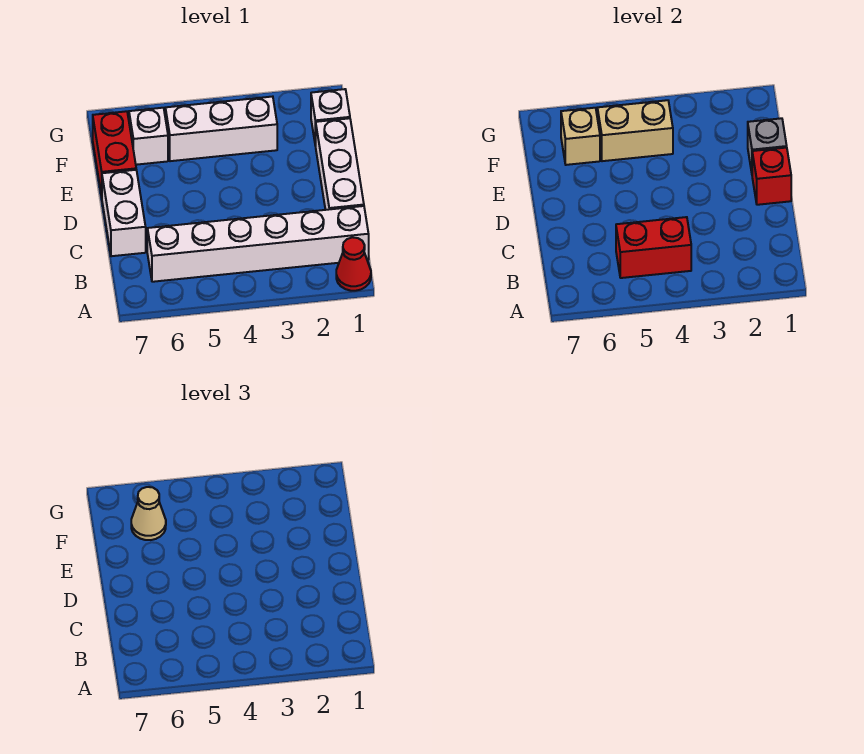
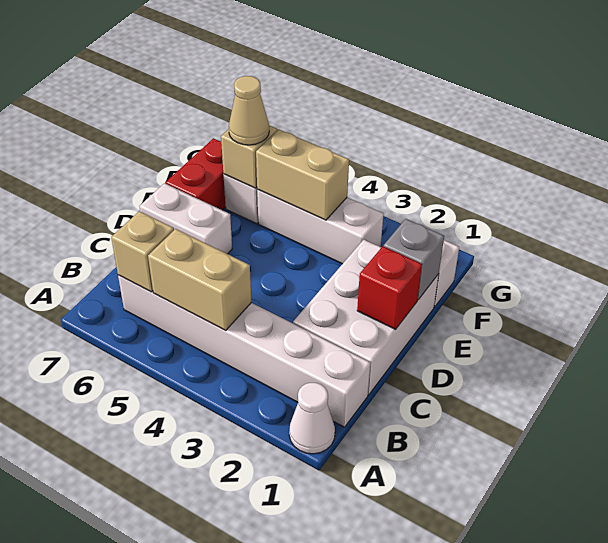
red 1x1 cone [336,237,371,291] -> white 1x1 cone [289,383,335,454]
red 1x2 brick [616,217,691,278] -> tan 1x2 brick [148,229,251,331]
none -> tan 1x1 brick [111,211,174,292]
white 1x3 brick [316,118,364,210] -> white 2x3 brick [293,240,439,395]
white 1x2 brick [102,170,146,256] -> white 1x2 brick turned to [140,183,232,254]

